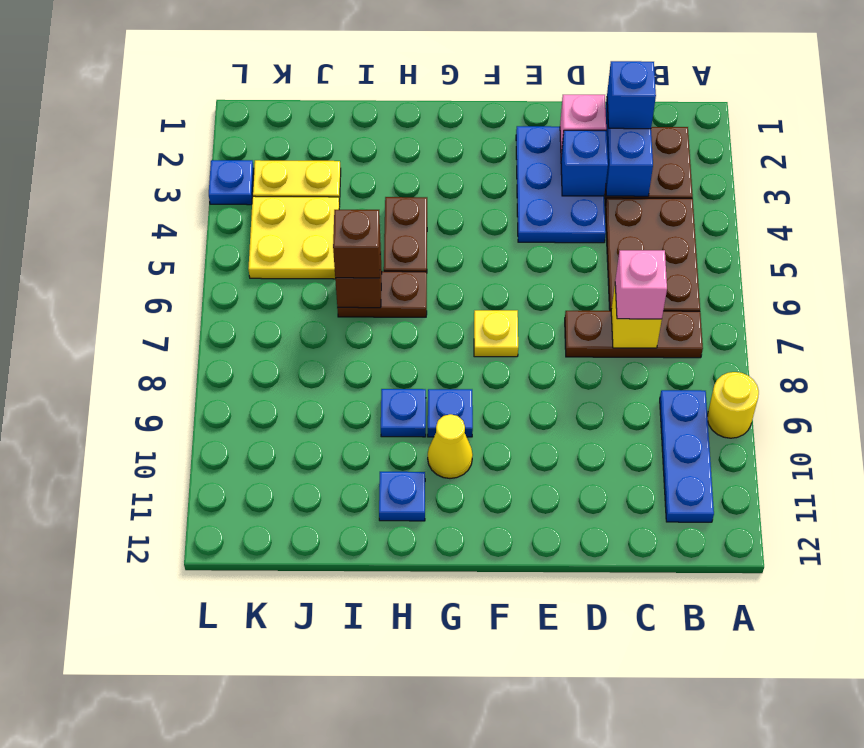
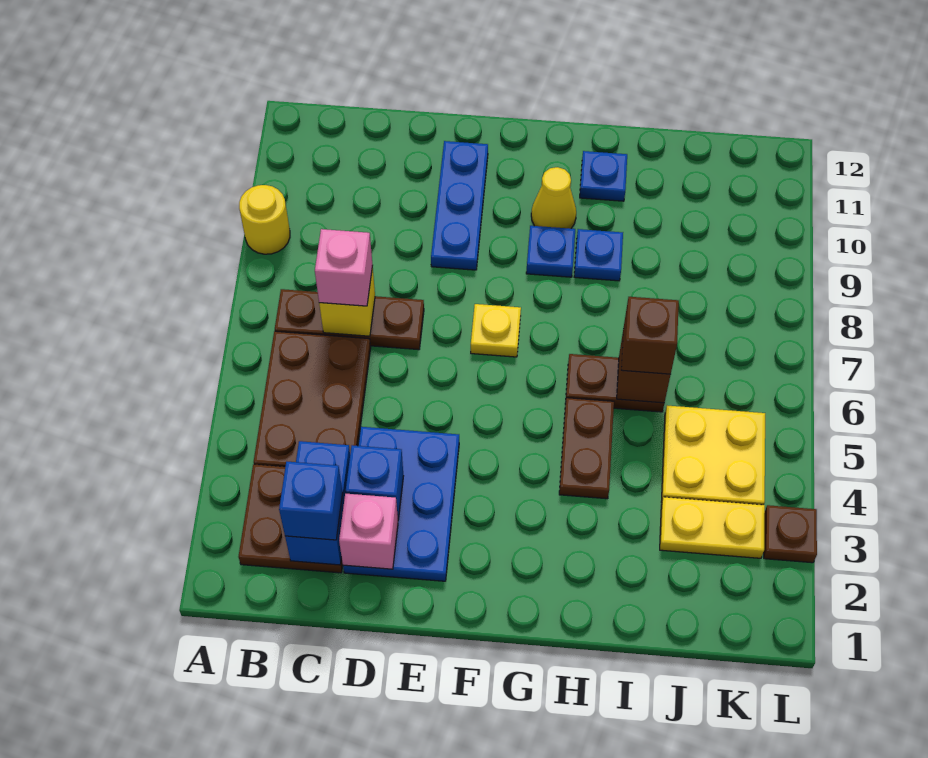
blue 1x3 plate [660,390,714,522] -> blue 1x3 plate moved to [431,141,488,270]
blue 1x1 plate [209,160,254,205] -> brown 1x1 plate [764,505,817,563]

